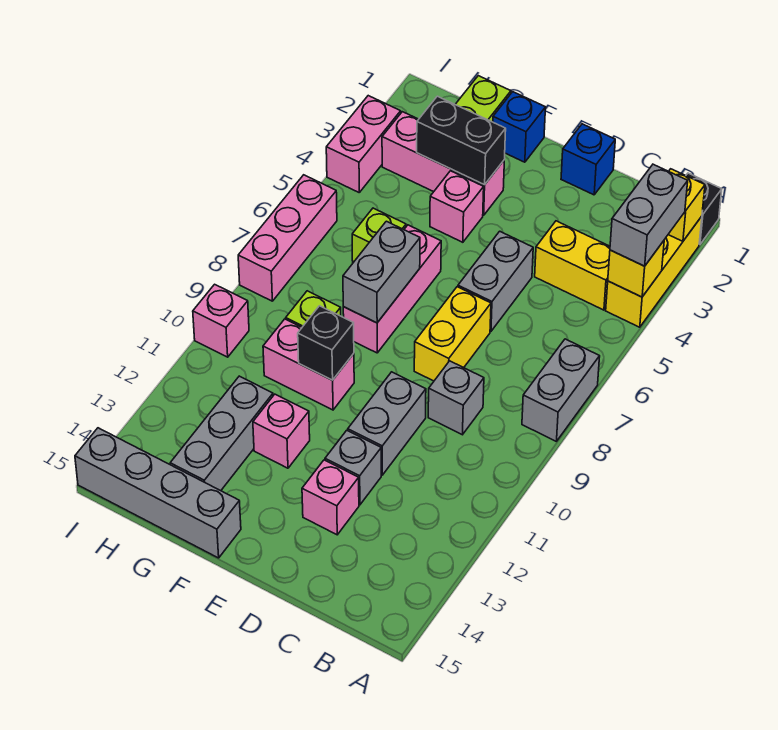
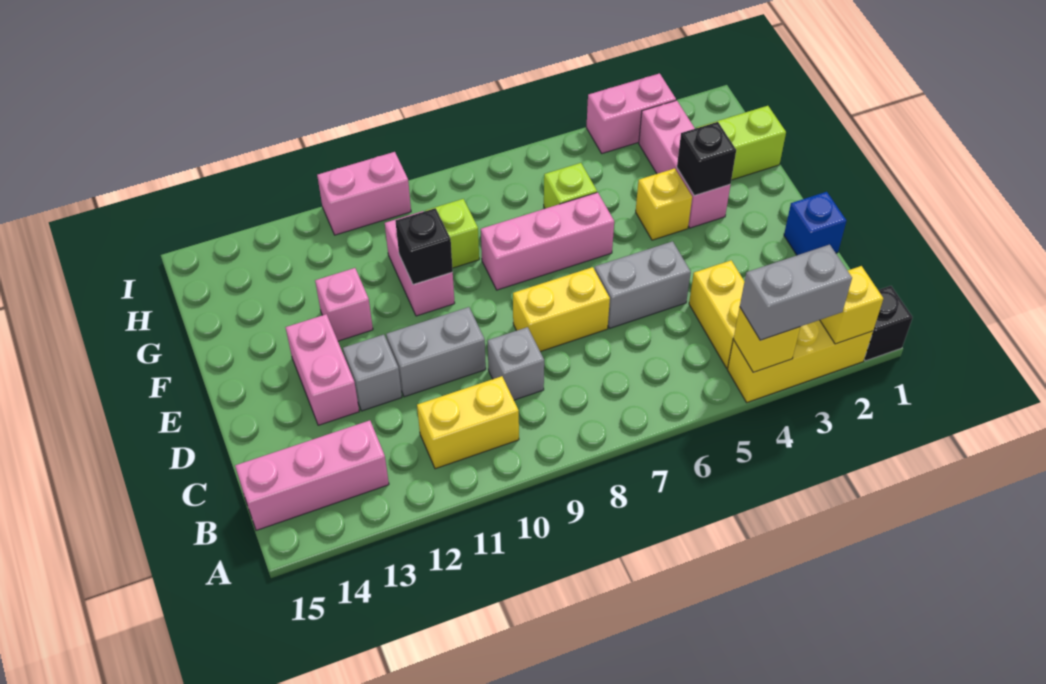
grey 1x2 brick [522,339,600,442] -> none
none -> yellow 1x2 brick [417,376,519,469]
pink 1x1 brick [302,460,359,535] -> pink 1x2 brick [285,314,359,425]
blue 1x1 brick [493,92,546,162] -> none
black 1x2 brick [417,96,506,185] -> black 1x1 brick [677,122,736,196]
pink 1x1 brick [430,171,484,242] -> yellow 1x1 brick [636,168,692,240]
grey 1x2 brick [343,221,420,323] -> none
grey 1x4 brick [75,428,241,558] -> none
grey 1x3 brick [170,376,273,491] -> none
pink 1x3 brick [238,175,337,301] -> pink 1x3 brick moved to [235,420,389,530]
pink 1x1 brick [193,284,249,357] -> pink 1x2 brick [317,152,411,235]

